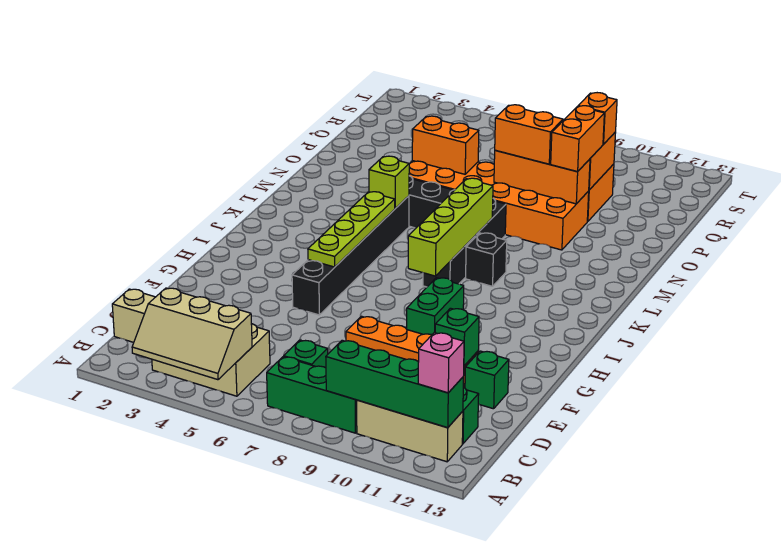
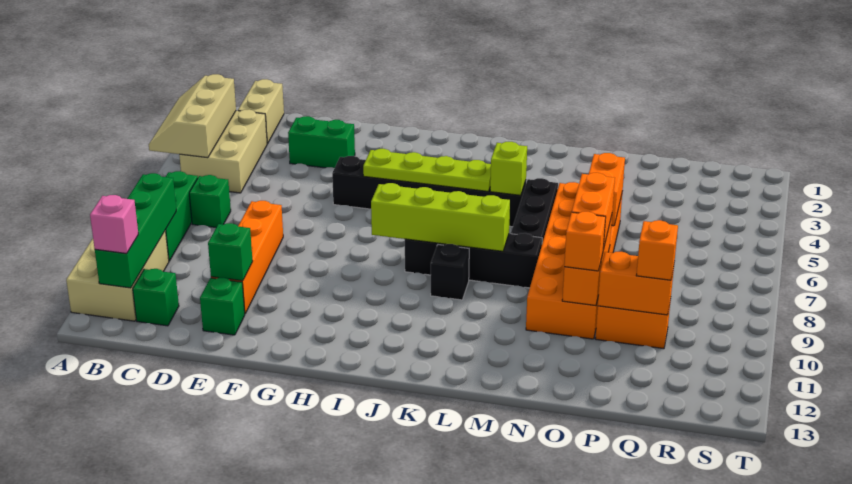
tan 1x3 brick [357,400,463,462] -> tan 2x3 brick [66,230,169,321]
green 1x2 brick [407,278,464,335] -> green 1x2 brick moved to [288,116,355,168]
orange 1x2 brick [551,106,604,172] -> orange 1x1 brick [564,212,606,271]

